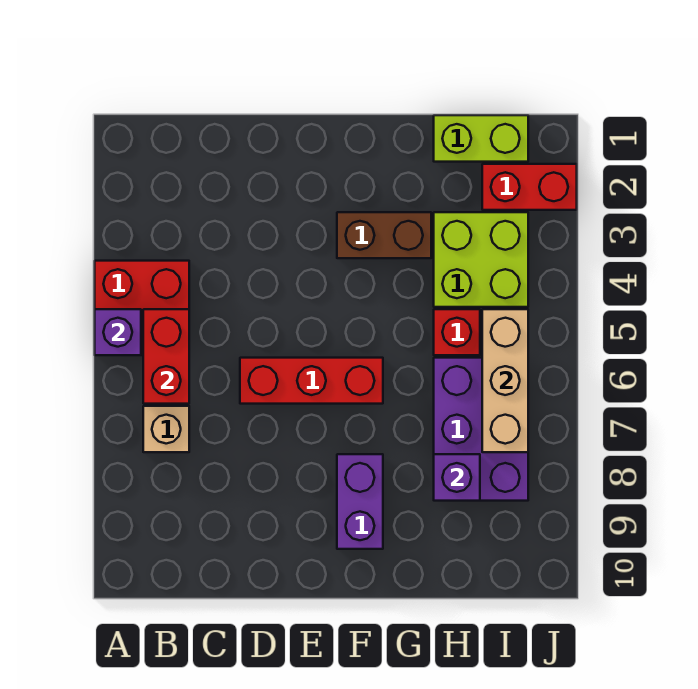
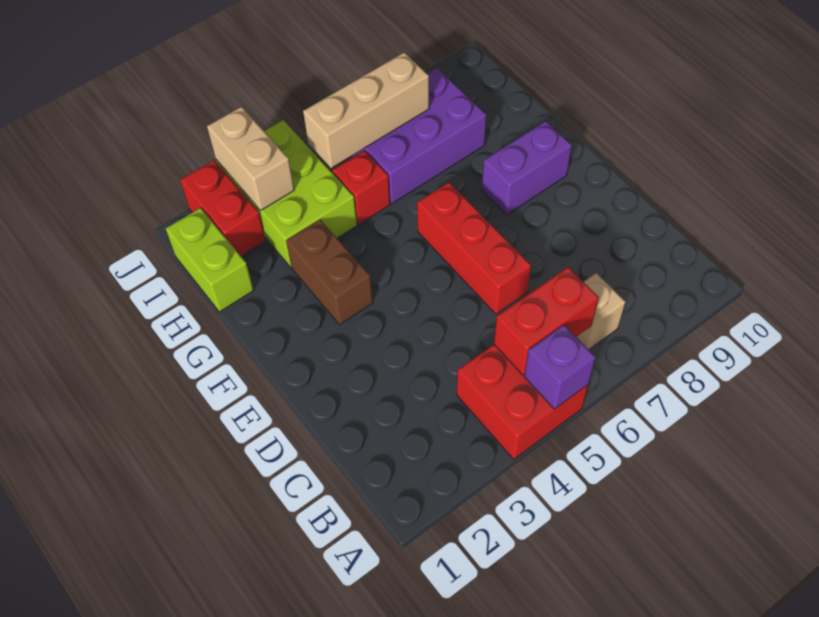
lime 2x2 brick [434,212,528,307] -> lime 2x3 brick [216,120,357,267]
purple 1x1 brick [434,454,480,501] -> none
none -> tan 1x2 brick [207,107,294,211]

